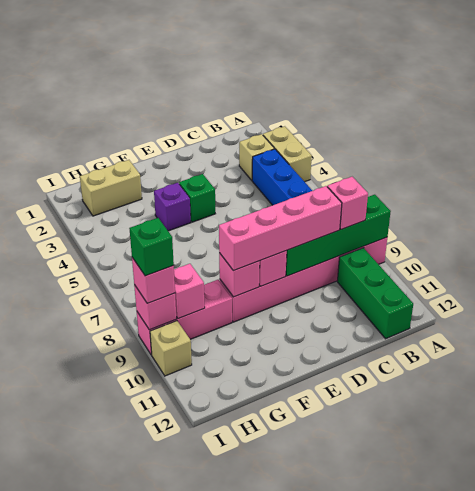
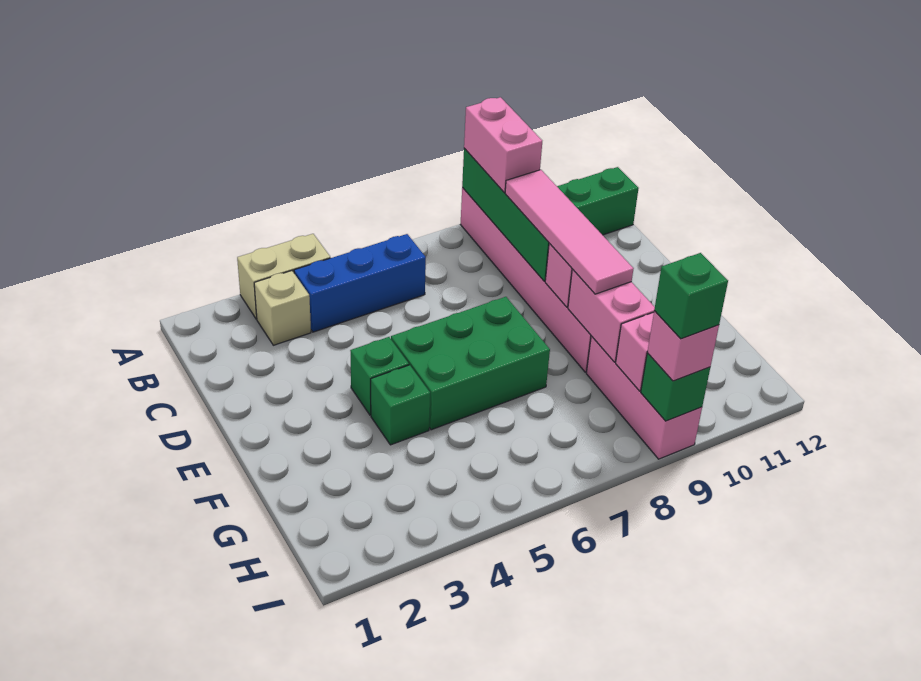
pink 1x1 brick [327,177,368,230] -> pink 1x2 brick [464,97,542,192]
pink 1x4 brick [219,186,342,271] -> pink 1x4 tile [505,170,634,294]
none -> green 2x3 brick [391,297,550,430]
purple 1x1 brick [154,183,191,231] -> green 1x1 brick [371,365,430,445]
pink 1x1 brick [219,253,260,297] -> pink 1x2 brick [568,269,655,362]
tan 1x2 brick [80,160,142,216] -> none
pink 1x1 brick [134,285,176,330] -> green 1x1 brick [641,353,710,421]
tan 1x1 brick [150,321,192,376] -> none

